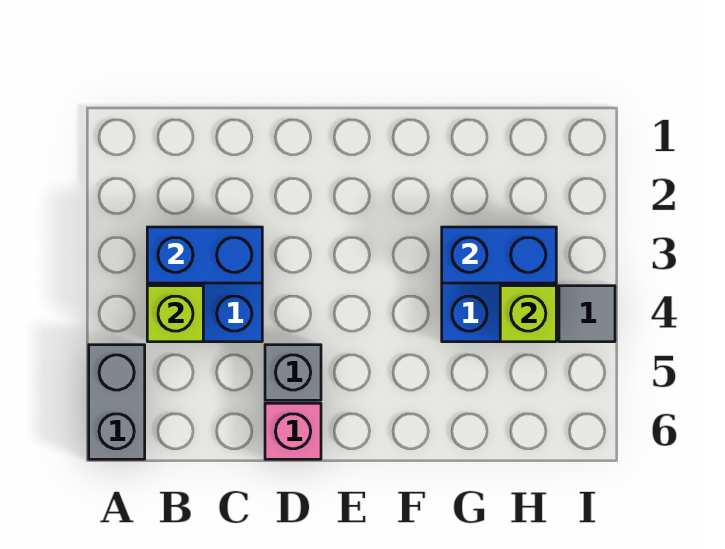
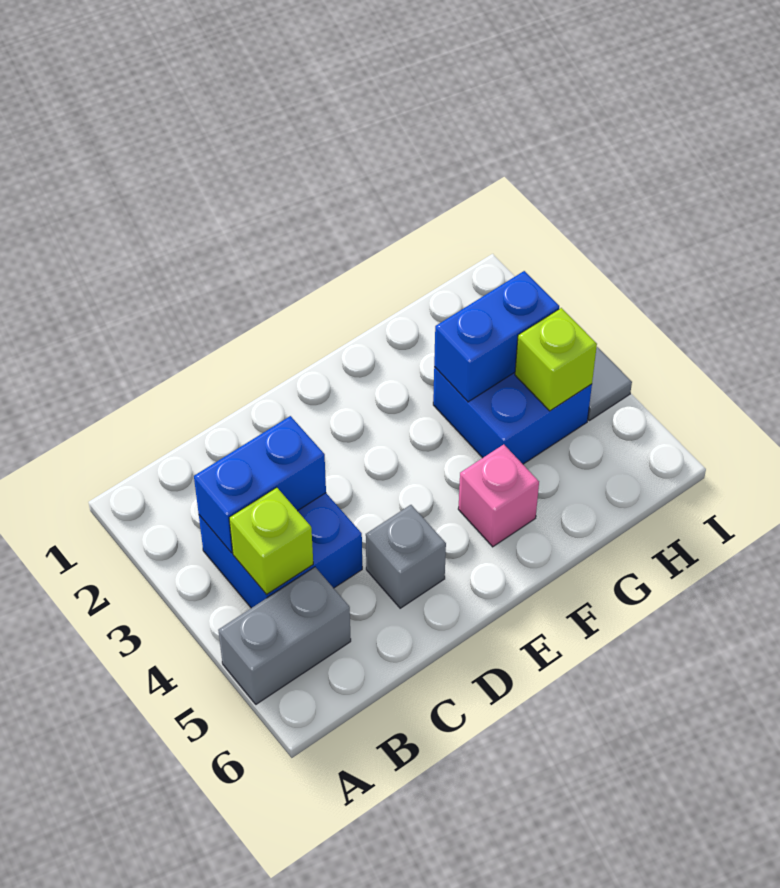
grey 1x2 brick [89,345,145,459] -> grey 1x2 brick turned to [218,567,351,704]
pink 1x1 brick [265,403,321,459] -> pink 1x1 brick moved to [458,444,539,547]

